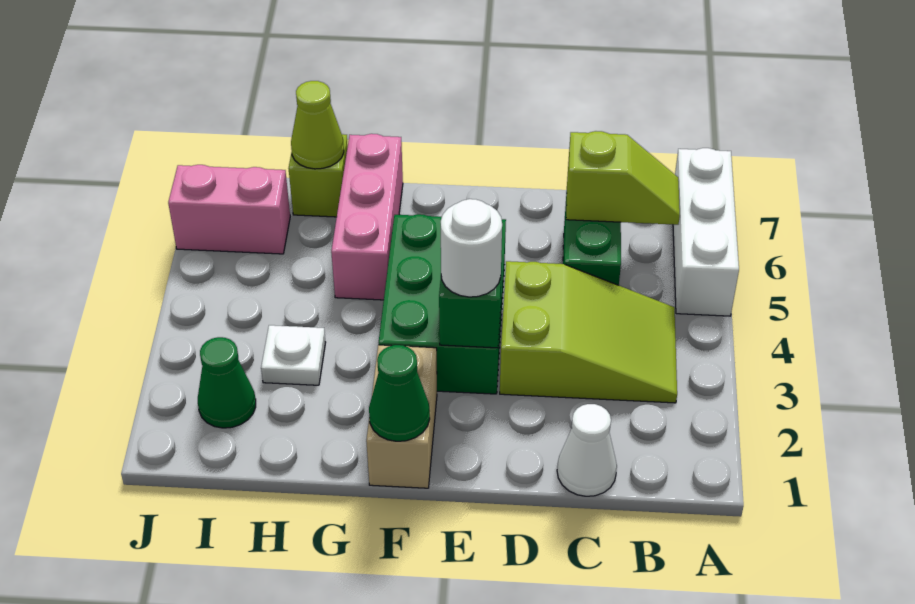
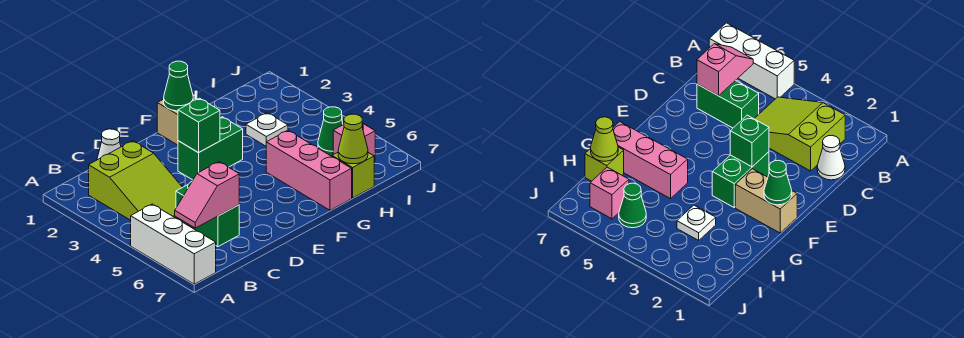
lime 2x3 slope [500,261,677,403] -> lime 2x3 slope turned to [89,141,182,220]
lime 1x2 slope [566,131,680,225] -> pink 1x2 slope [175,162,239,228]
green 2x3 brick [379,214,506,394] -> green 1x2 brick [178,117,243,180]
white 1x1 round brick [441,199,502,297] -> none
green 1x1 cone [198,337,256,428] -> green 1x1 cone moved to [318,107,343,156]
pink 1x2 brick [168,165,290,254] -> pink 1x1 brick [333,123,375,162]

